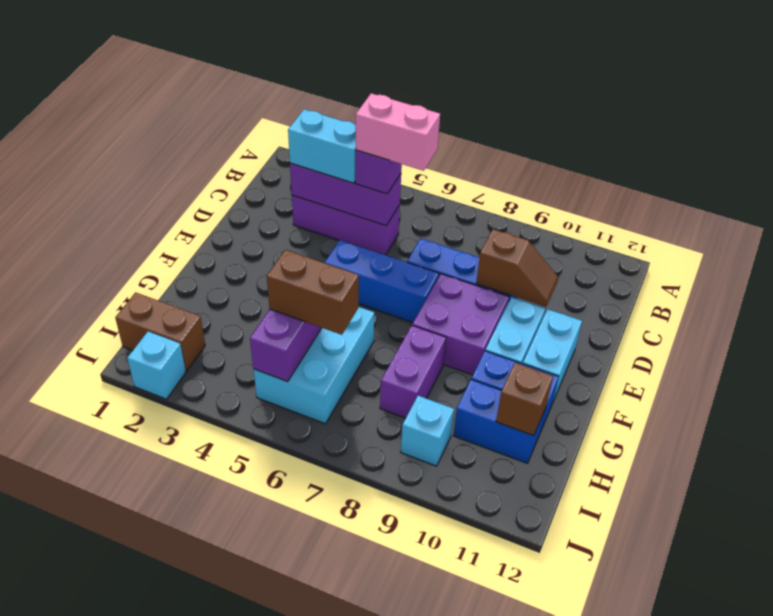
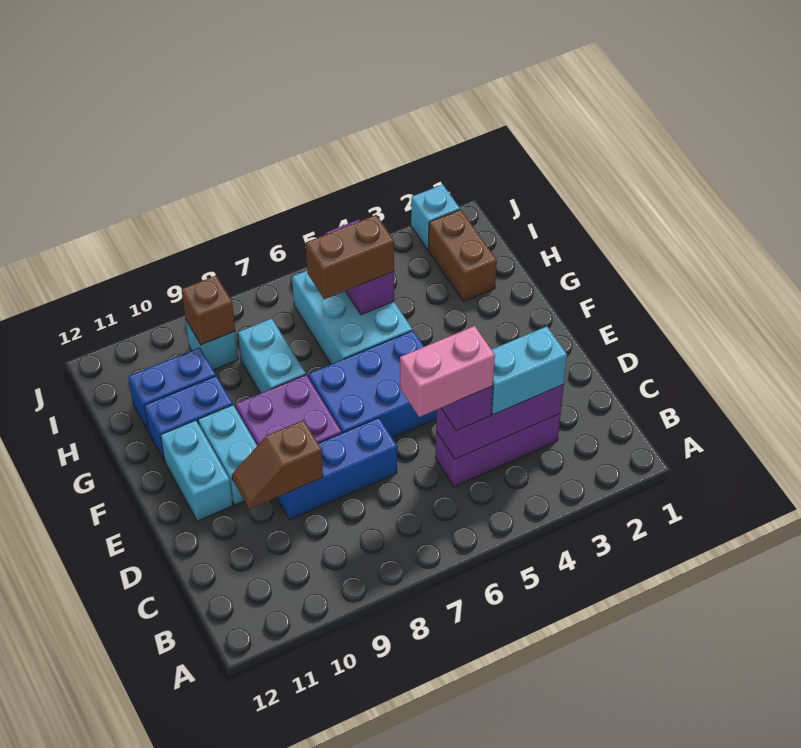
blue 1x3 brick [324,240,439,323] -> blue 2x3 brick [308,331,437,438]
purple 1x2 brick [380,326,446,418] -> cyan 1x2 brick [238,319,306,393]
brown 1x1 brick [496,363,553,436] -> brown 1x1 brick moved to [182,276,235,345]
brown 1x2 brick [115,292,205,371] -> brown 1x2 brick turned to [428,210,497,302]

